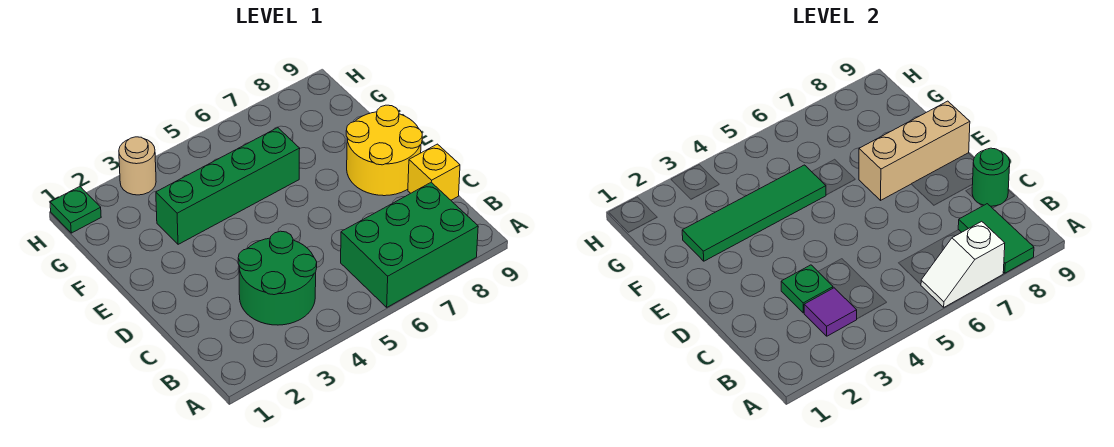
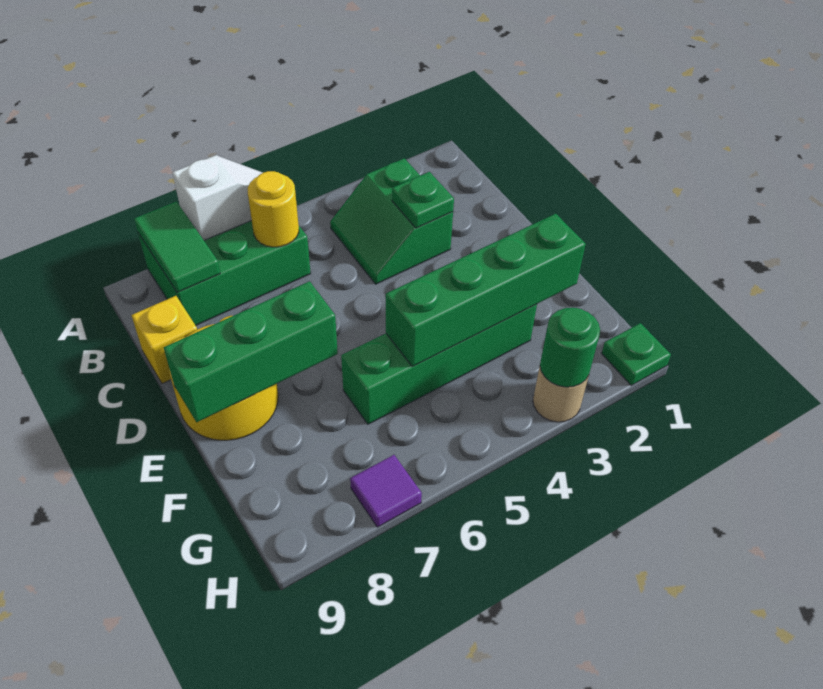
green 2x2 round brick [238,231,317,325] -> green 2x2 slope [330,158,453,284]
purple 1x1 tile [804,288,857,336] -> purple 1x1 tile moved to [350,455,422,527]
none -> yellow 1x1 round brick [248,171,299,247]
green 1x1 round brick [972,148,1010,206] -> green 1x1 round brick moved to [540,308,600,387]
tan 1x3 brick [859,101,970,200] -> green 1x3 brick [164,281,338,422]
green 1x4 tile [682,165,826,261] -> green 1x4 brick [386,214,586,367]

